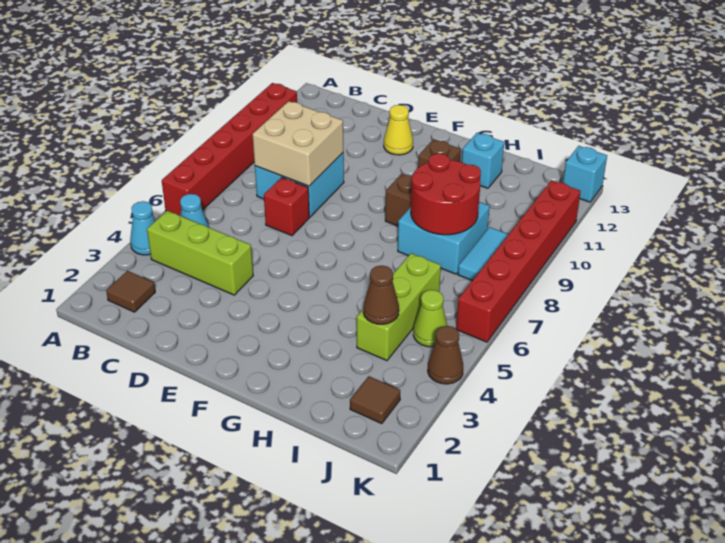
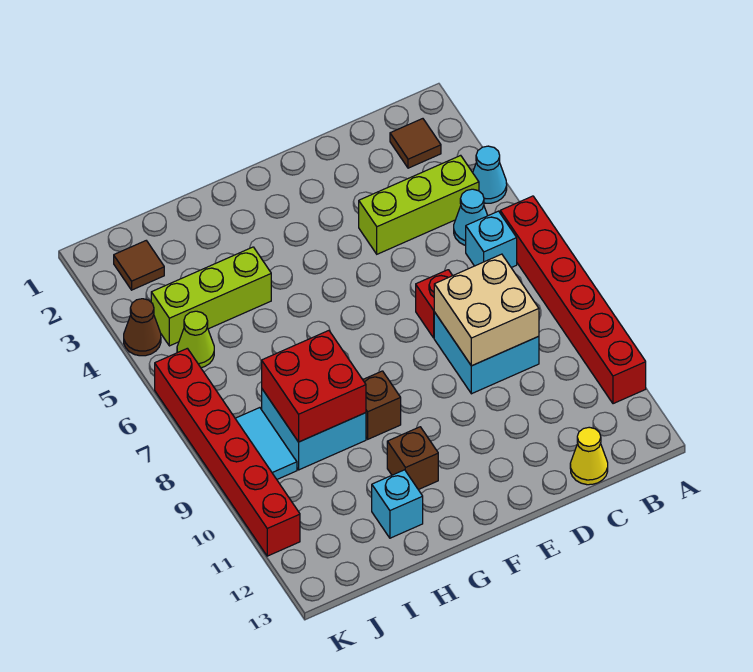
yellow 1x1 cone [384,105,413,155] -> yellow 1x1 cone moved to [570,427,608,485]
red 2x2 round brick [411,154,481,235] -> red 2x2 brick [262,331,366,442]
lime 1x3 brick [357,253,441,361] -> lime 1x3 brick turned to [151,247,271,346]
brown 1x1 cone [363,265,399,324] -> none
cyan 1x1 brick [563,146,607,202] -> cyan 1x1 brick moved to [466,211,517,268]

